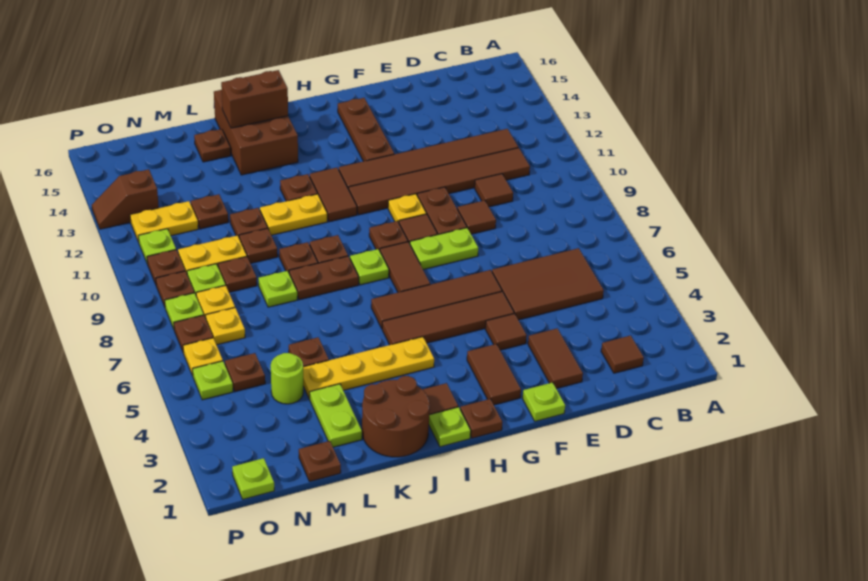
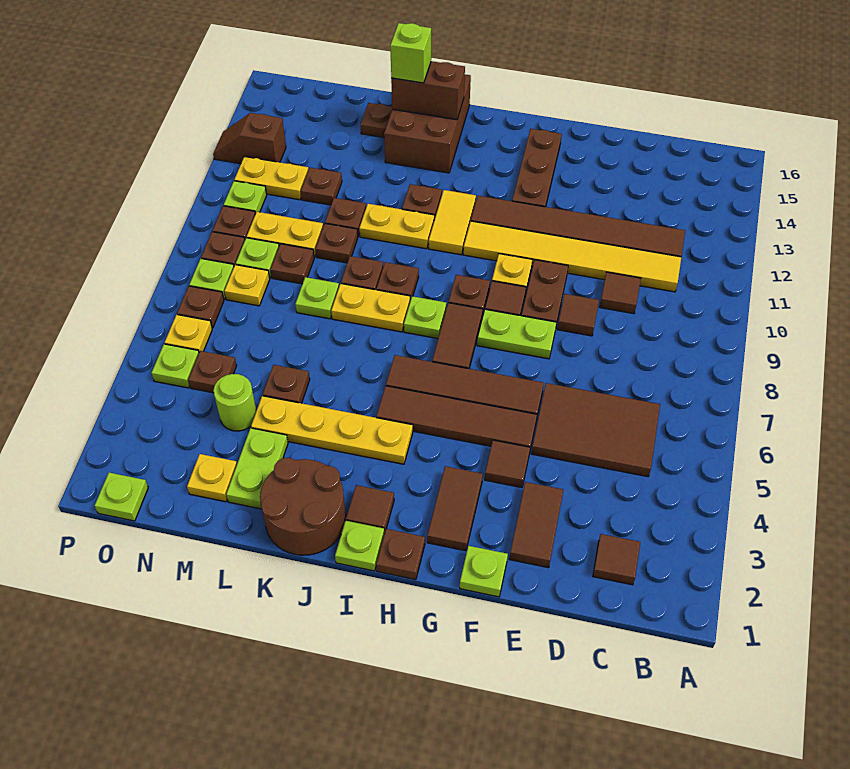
brown 1x6 tile [349,148,530,215] -> yellow 1x6 tile [463,221,681,292]
brown 1x2 tile [310,168,357,222] -> yellow 1x2 tile [429,190,476,255]
brown 1x2 plate [289,256,359,300] -> yellow 1x2 plate [331,284,410,332]
none -> lime 1x1 brick [390,23,431,83]
brown 1x1 plate [299,441,341,482] -> none
yellow 1x1 plate [206,308,245,345] -> yellow 1x1 plate moved to [187,454,237,502]

